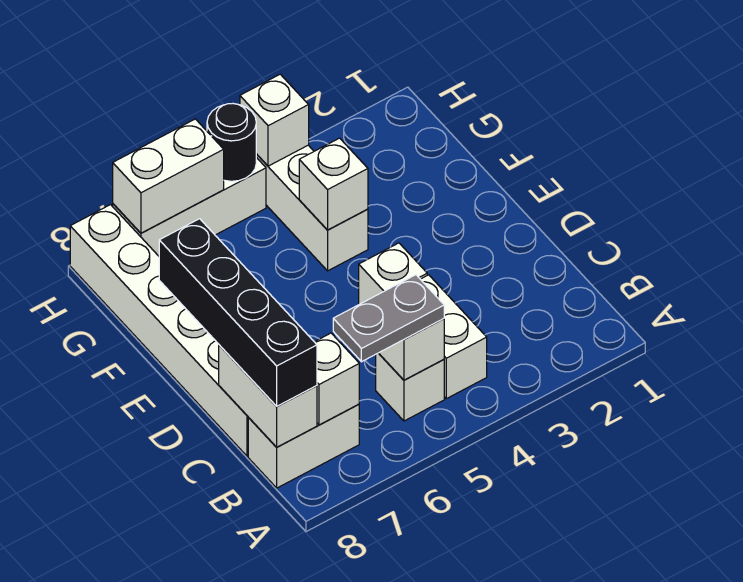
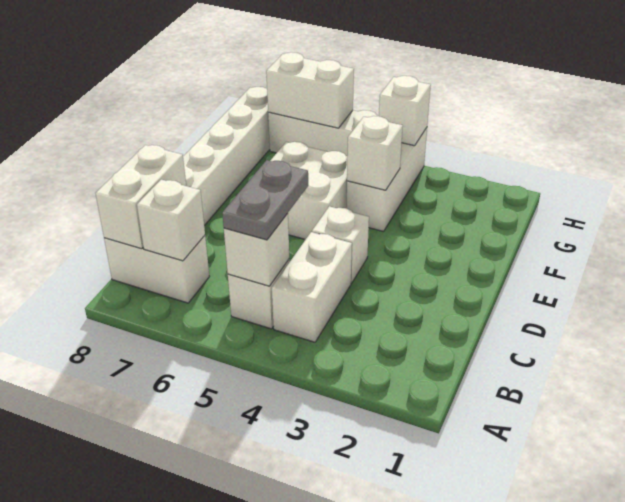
grey 1x2 plate [333,275,444,362] -> grey 1x2 plate turned to [222,160,308,240]
black 1x4 brick [159,219,317,406] -> none
none -> white 2x2 brick [270,142,347,240]
black 1x1 round brick [207,104,256,181] -> none

